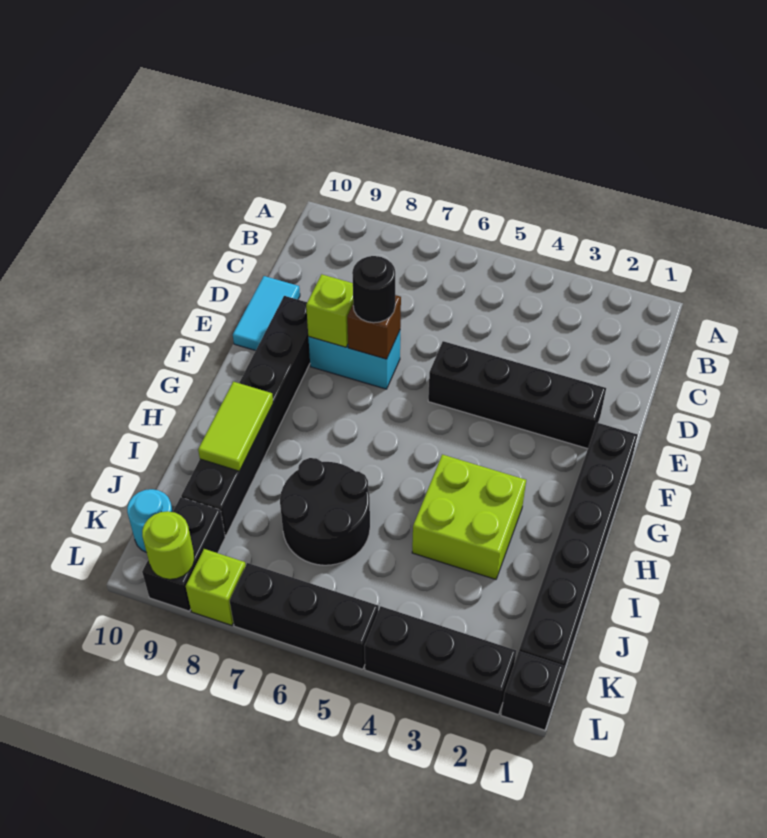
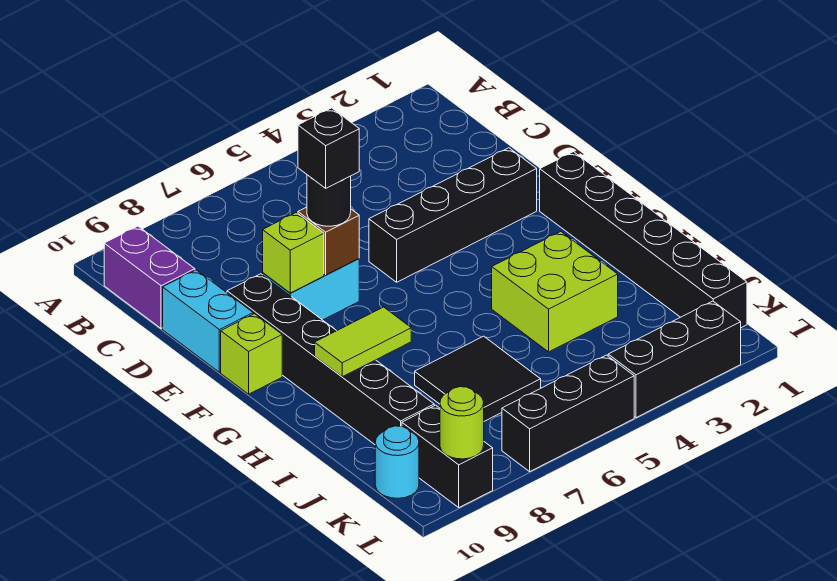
none -> purple 1x2 brick [104,226,195,329]
cyan 1x2 tile [233,276,300,351] -> cyan 1x2 brick [163,270,253,372]
lime 1x2 tile [198,382,273,471] -> lime 1x2 tile turned to [315,307,411,377]
black 2x2 round brick [280,458,370,565] -> black 2x2 tile [415,336,541,421]
black 1x1 brick [501,651,564,730] -> black 1x1 brick moved to [298,108,359,188]
lime 1x1 brick [186,549,246,625] -> lime 1x1 brick moved to [221,314,282,394]

